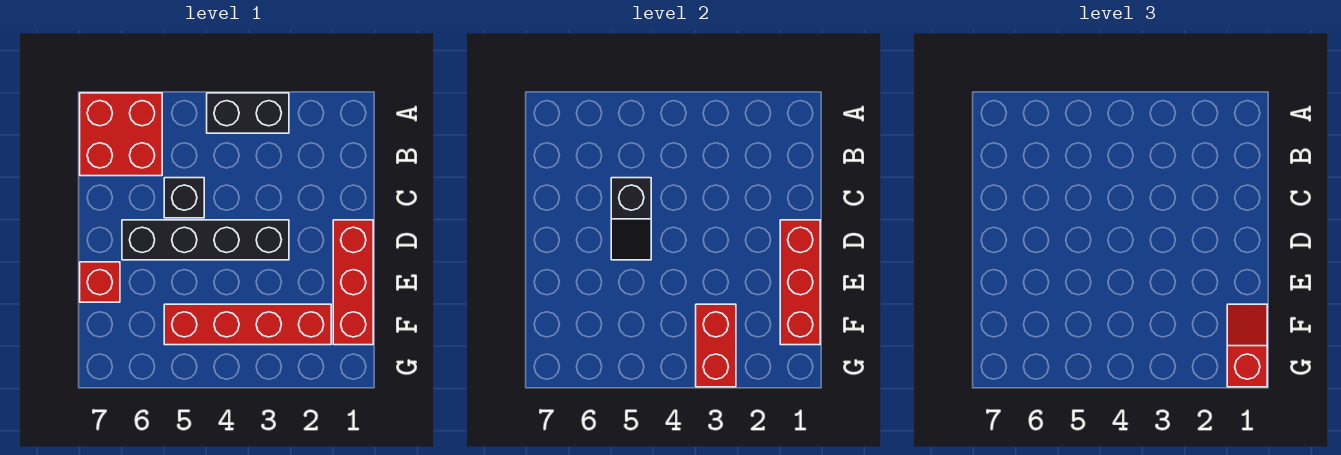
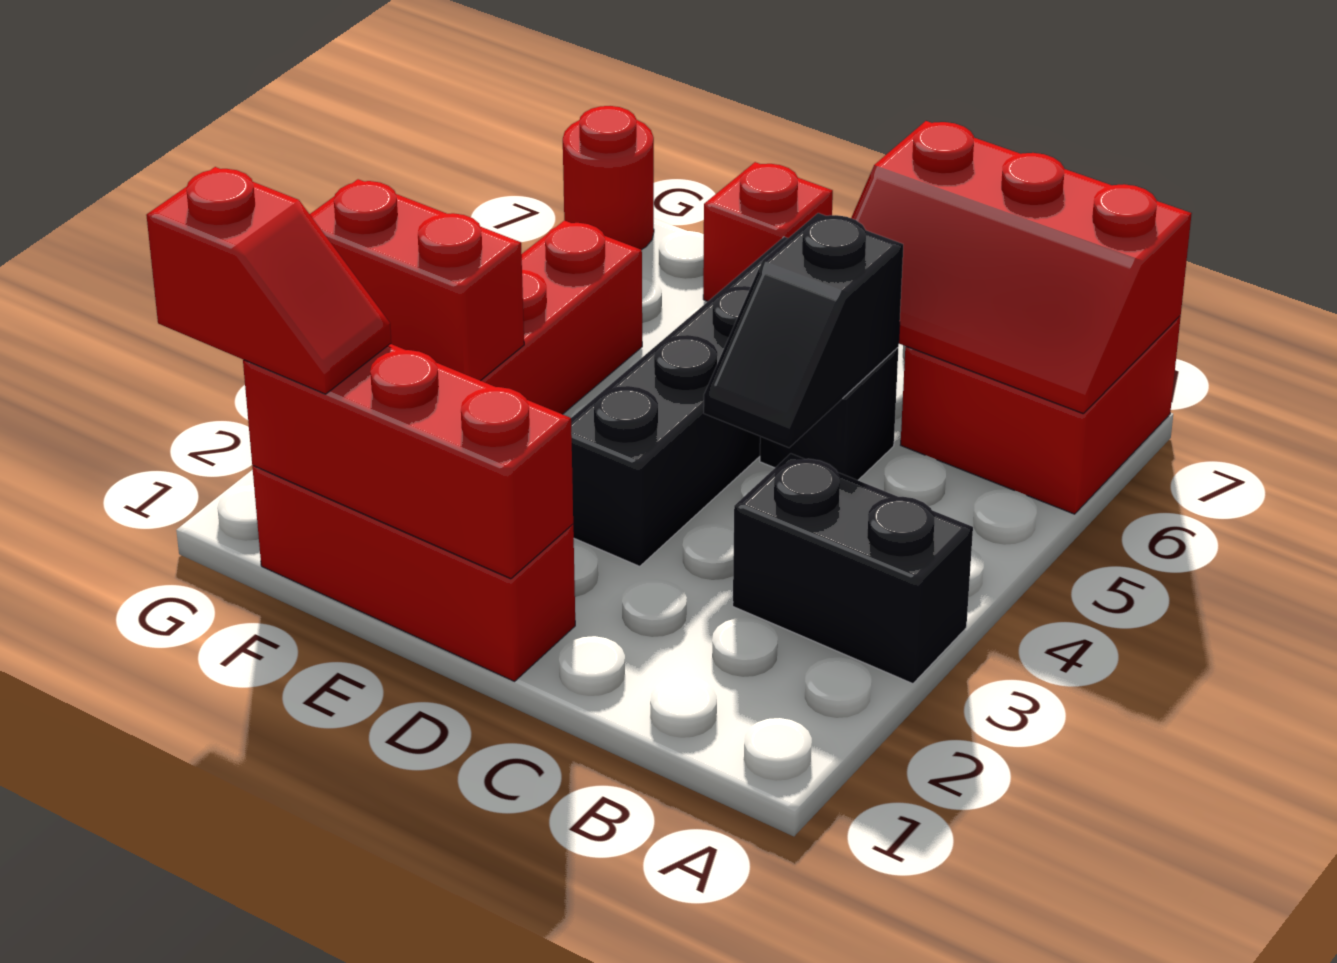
black 1x2 brick [207,93,289,133] -> black 1x2 brick turned to [733,454,973,684]
none -> red 2x3 slope [851,121,1192,414]
black 1x2 slope [611,178,651,260] -> black 1x2 slope turned to [704,213,903,448]
none -> red 1x1 round brick [563,106,654,250]

